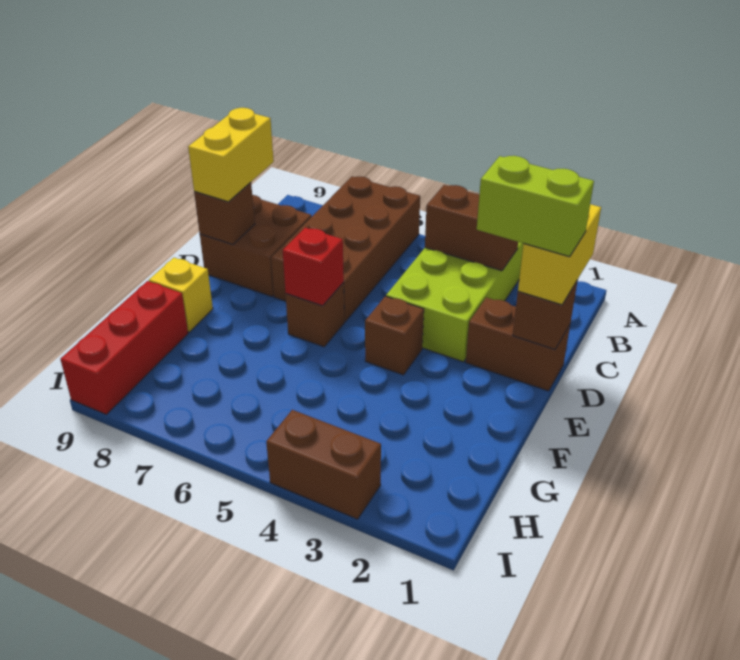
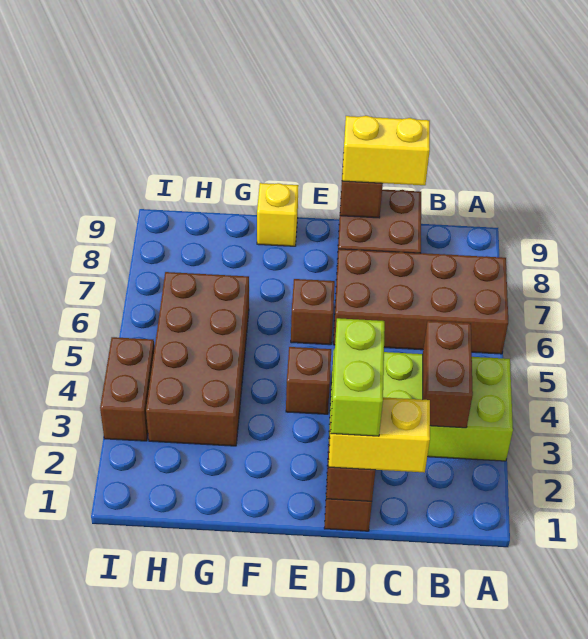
red 1x1 brick [283,228,344,306] -> none
none -> brown 2x4 brick [146,272,249,446]
red 1x3 brick [60,281,188,414] -> none

